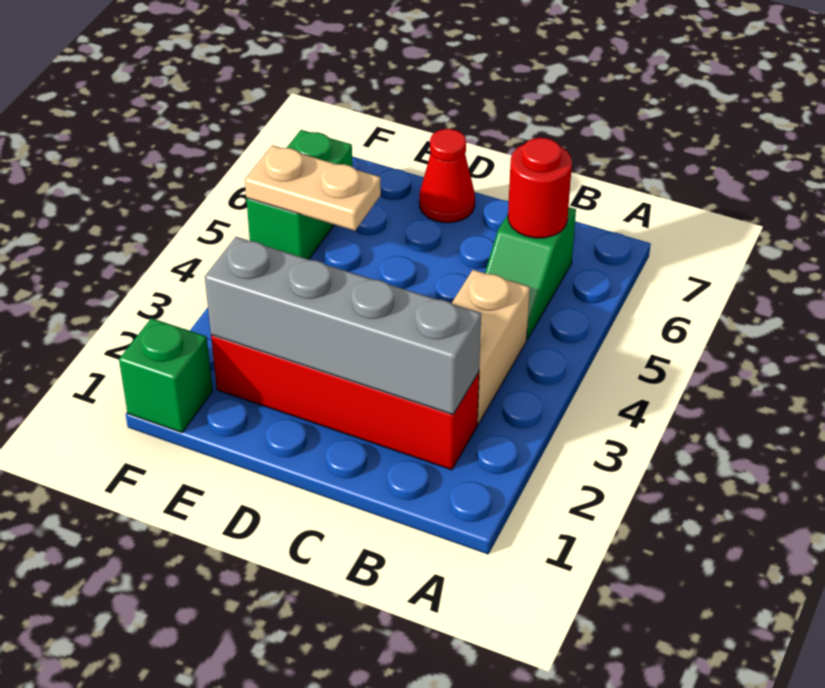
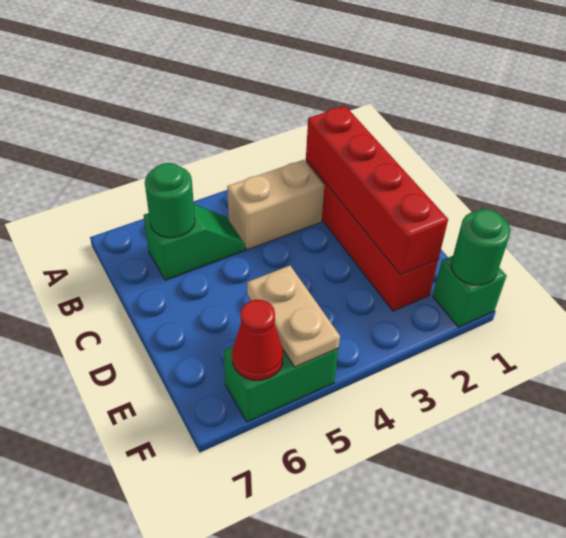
grey 1x4 brick [205,237,481,414] -> red 1x4 brick [306,106,448,275]
red 1x1 round brick [508,138,572,238] -> green 1x1 round brick [145,163,195,238]
red 1x1 cone [419,129,475,223] -> red 1x1 cone moved to [232,300,283,380]
none -> green 1x1 round brick [451,209,510,285]

